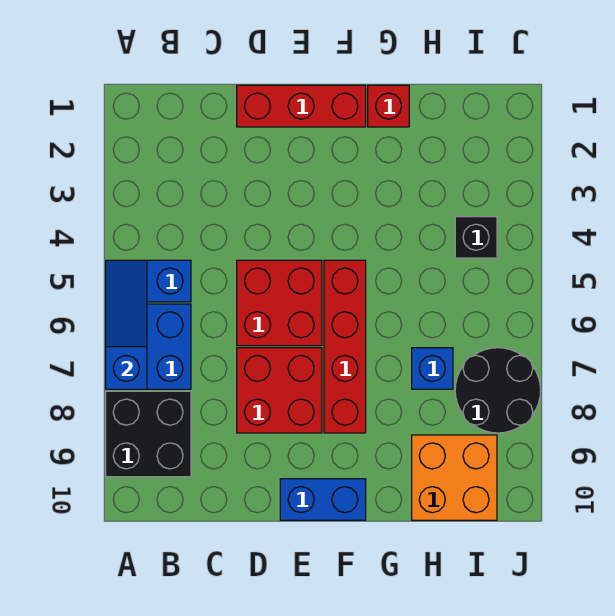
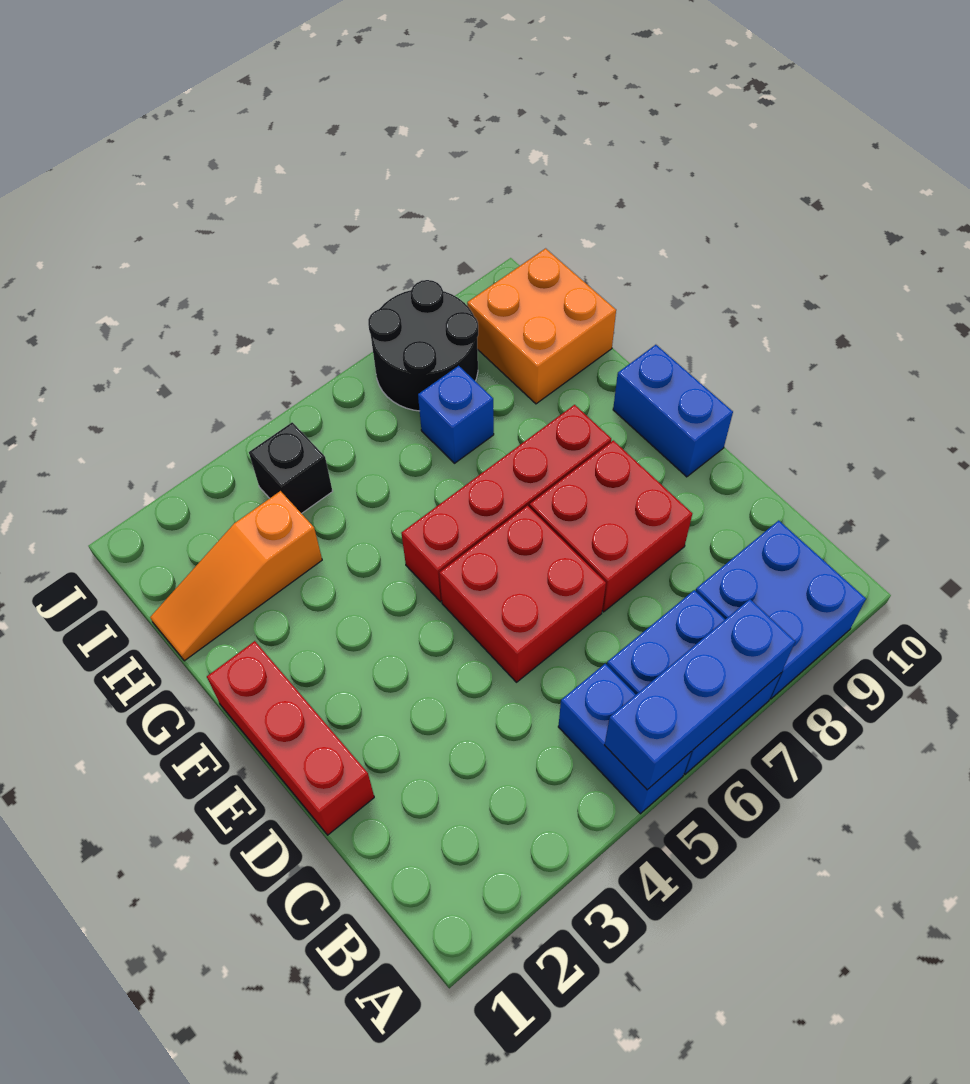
blue 1x3 slope [106,260,147,389] -> blue 1x3 brick [605,599,795,790]
black 2x2 brick [106,391,191,477] -> blue 2x2 brick [696,520,866,699]
red 1x1 brick [368,85,409,127] -> none
none -> orange 1x3 slope [150,491,322,661]

